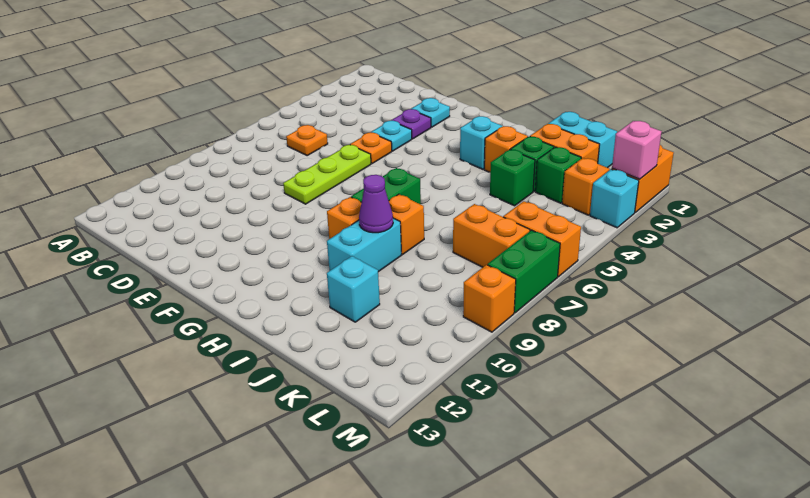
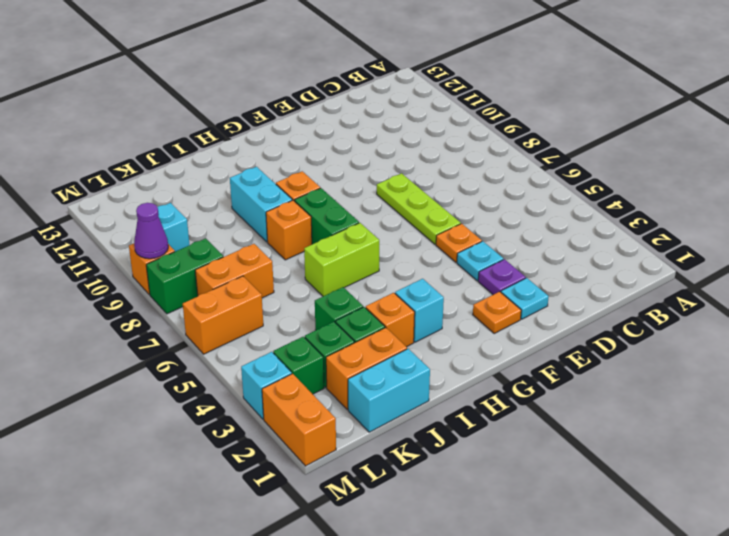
orange 1x1 plate [286,125,328,156] -> orange 1x1 plate moved to [473,292,521,334]
none -> lime 1x2 brick [304,223,379,296]
purple 1x1 cone [359,175,393,233] -> purple 1x1 cone moved to [134,203,168,259]
cyan 1x1 brick [327,256,380,322] -> cyan 1x1 brick moved to [157,203,189,252]
orange 1x1 brick [562,158,610,215] -> green 1x1 brick [273,337,324,394]
pink 1x1 brick [612,121,662,179] -> none
green 1x2 brick [488,230,560,313] -> green 1x2 brick turned to [146,238,223,314]

